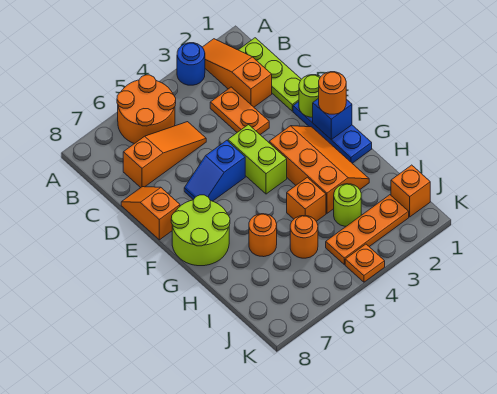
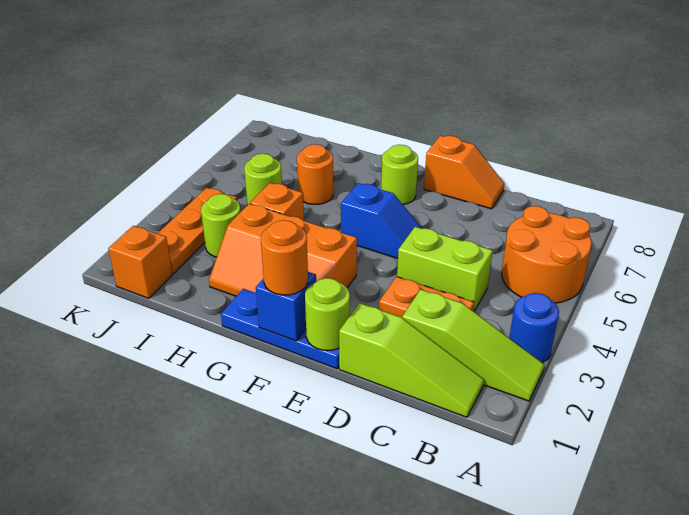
orange 1x3 slope [202,39,272,107] -> lime 1x3 slope [403,289,544,401]
lime 1x3 plate [239,38,301,111] -> lime 1x3 slope [339,303,484,417]
orange 1x3 slope [123,122,206,188] -> none
lime 1x2 brick [228,125,287,194] -> lime 1x2 brick moved to [397,227,493,311]
blue 1x2 slope [184,140,245,201] -> blue 1x2 slope turned to [341,183,422,258]
lime 2x2 round brick [171,195,230,266] -> lime 1x1 round brick [381,145,418,204]
orange 1x1 round brick [290,216,318,258] -> lime 1x1 round brick [244,154,282,205]
orange 1x1 plate [345,244,385,282] -> none

